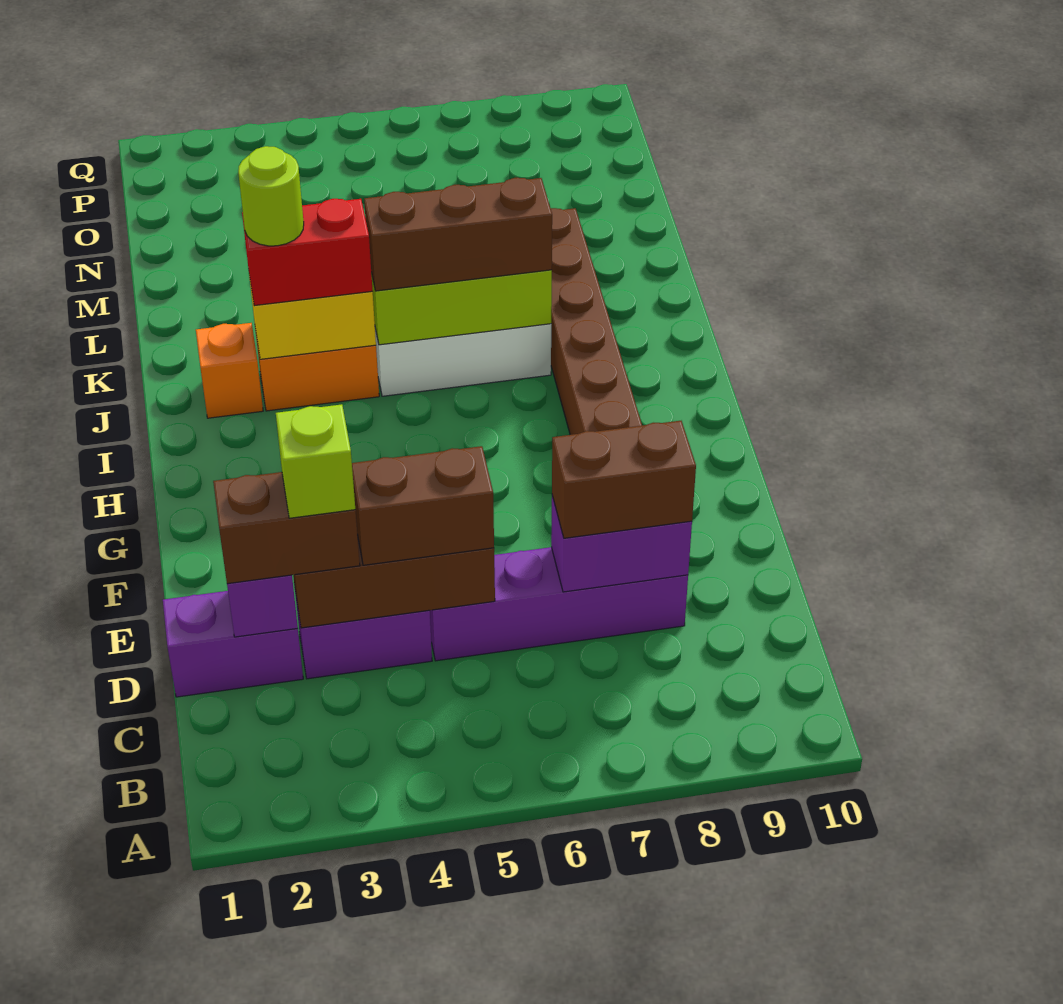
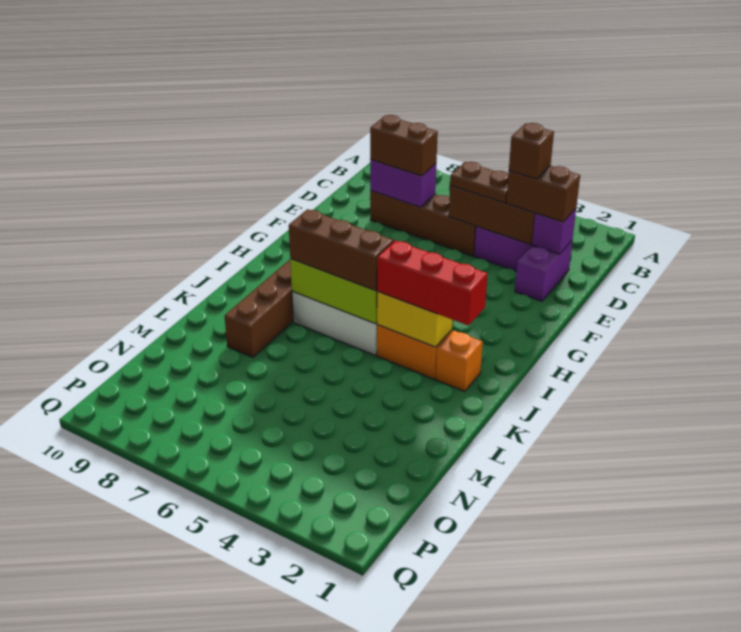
purple 1x2 brick [163,591,303,697] -> purple 1x2 brick turned to [515,241,572,301]
lime 1x1 brick [276,404,355,518] -> brown 1x1 brick [509,123,554,179]
brown 1x2 brick [352,446,494,565] -> brown 1x2 plate [450,162,508,203]
purple 1x4 brick [430,547,688,661] -> brown 1x4 brick [370,191,476,256]
red 1x2 brick [242,199,373,306] -> red 1x3 brick [377,240,488,325]
lime 1x1 round brick [238,146,304,246] -> none

